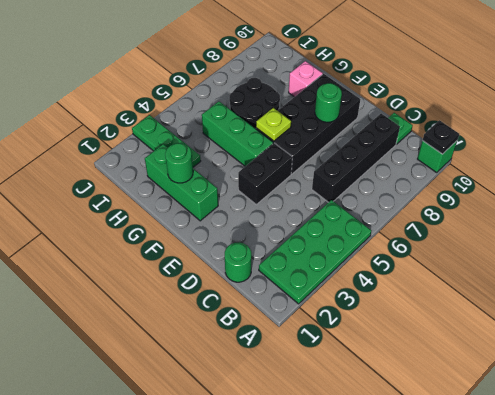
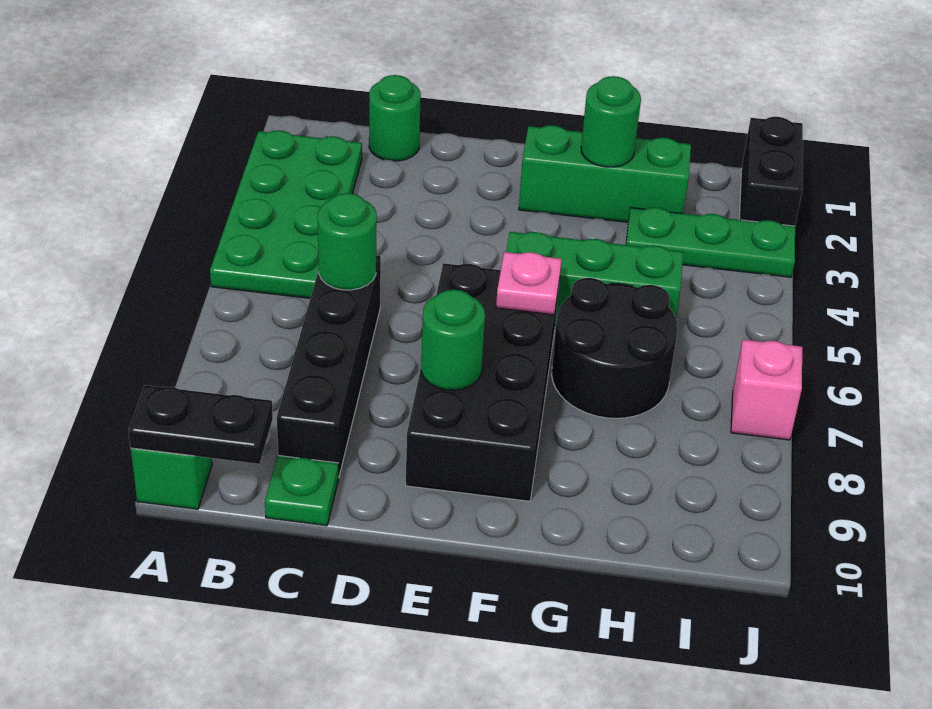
black 1x1 plate [423,120,459,154] -> black 1x2 plate [128,385,273,464]
none -> green 1x1 round brick [318,193,377,290]
black 1x2 brick [238,143,292,204] -> black 1x2 brick moved to [739,117,803,226]
lime 1x1 plate [256,108,291,141] -> pink 1x1 plate [496,252,562,315]
pink 1x1 brick [289,61,323,97] -> pink 1x1 brick moved to [731,340,802,440]

